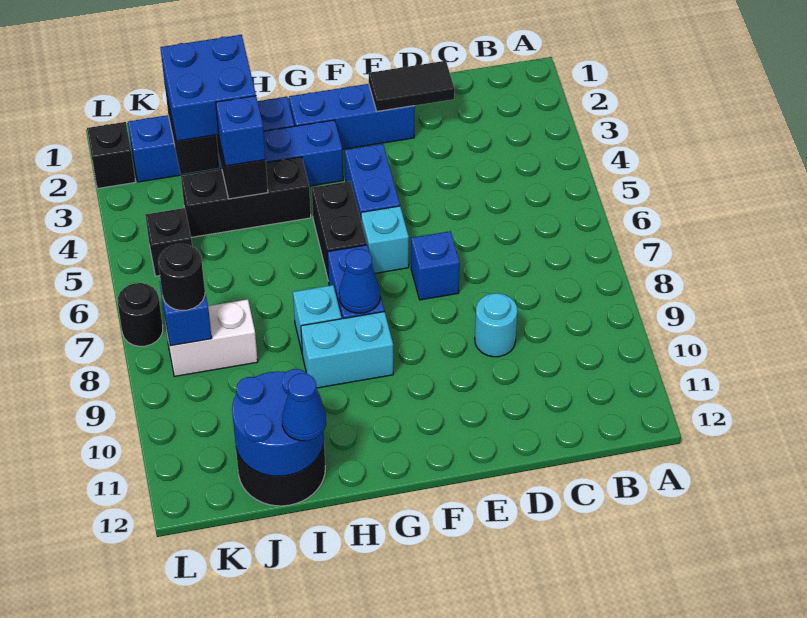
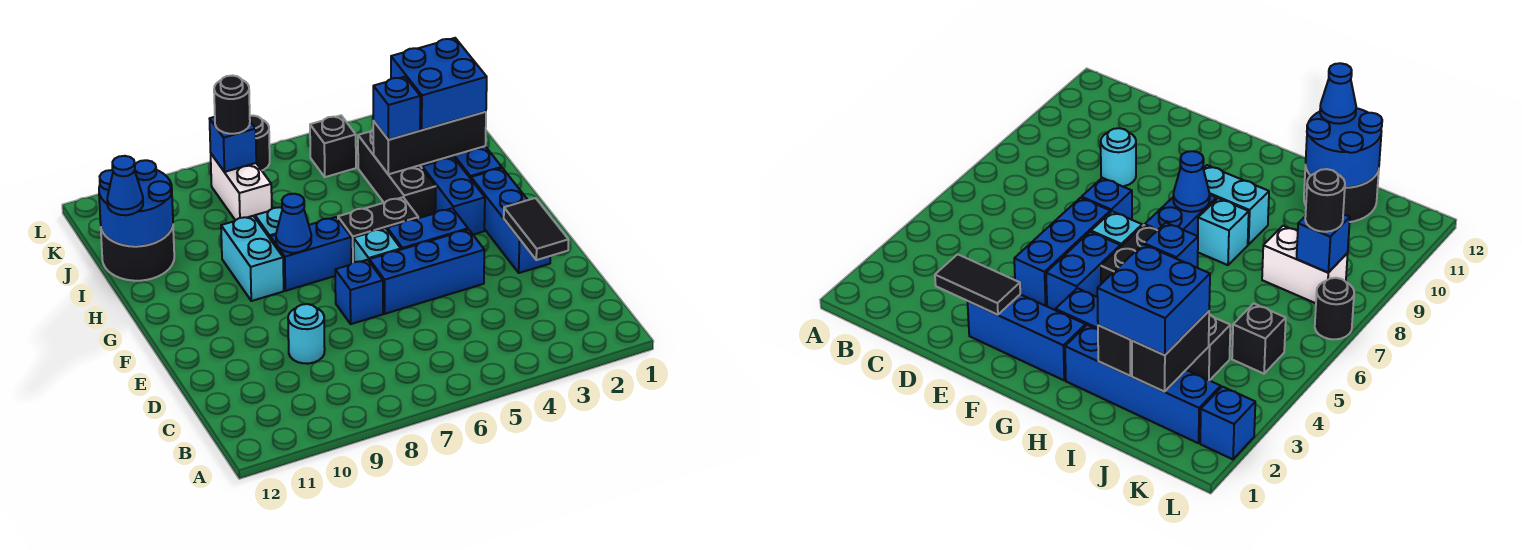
none -> blue 1x3 brick [369,229,484,314]
black 1x1 brick [87,122,136,189] -> blue 1x1 brick [1200,387,1255,459]

